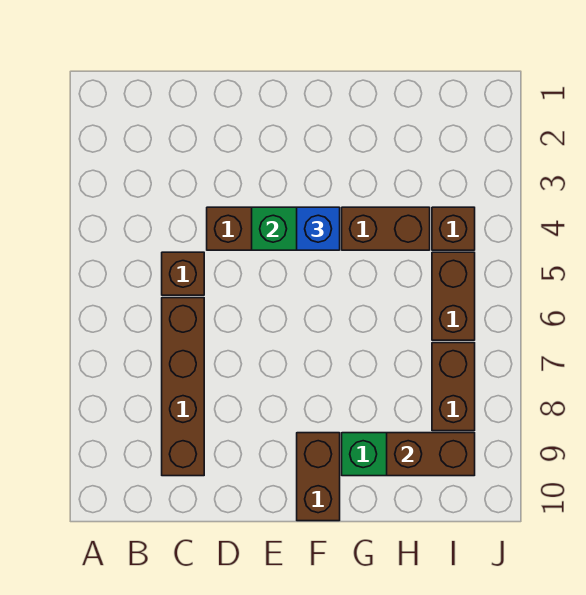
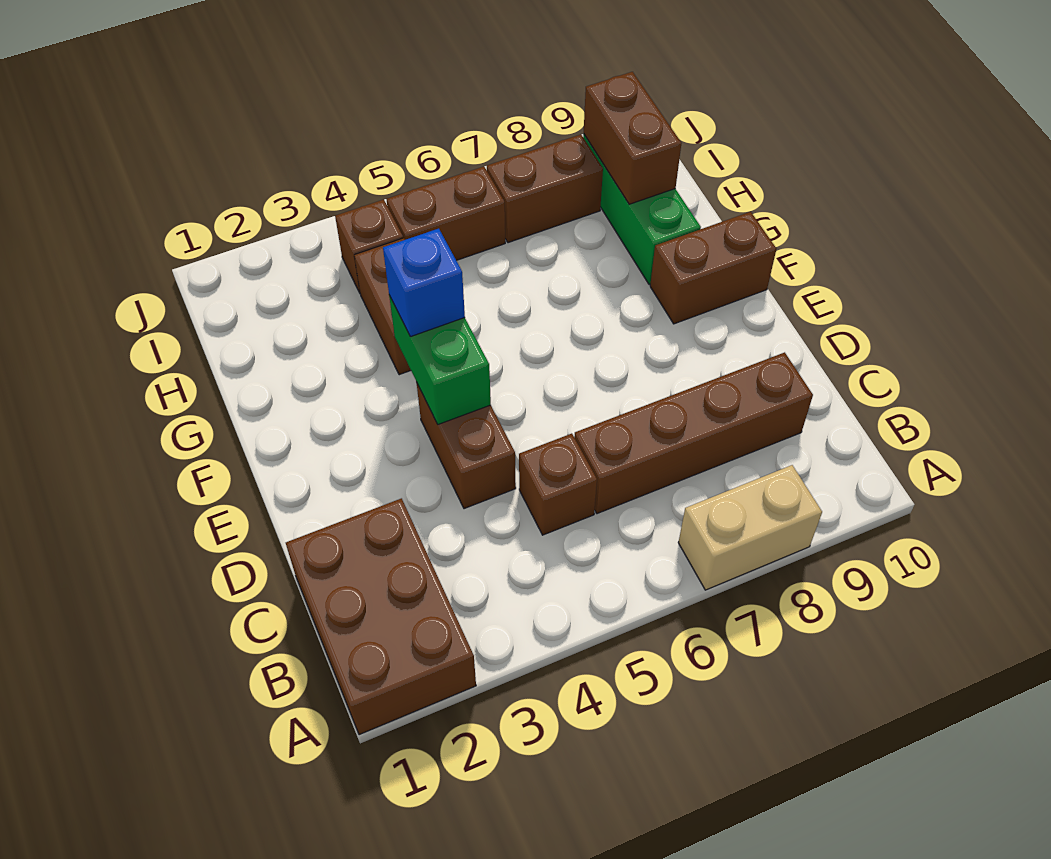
none -> brown 2x3 brick [286,498,476,735]
none -> tan 1x2 brick [678,465,822,590]

